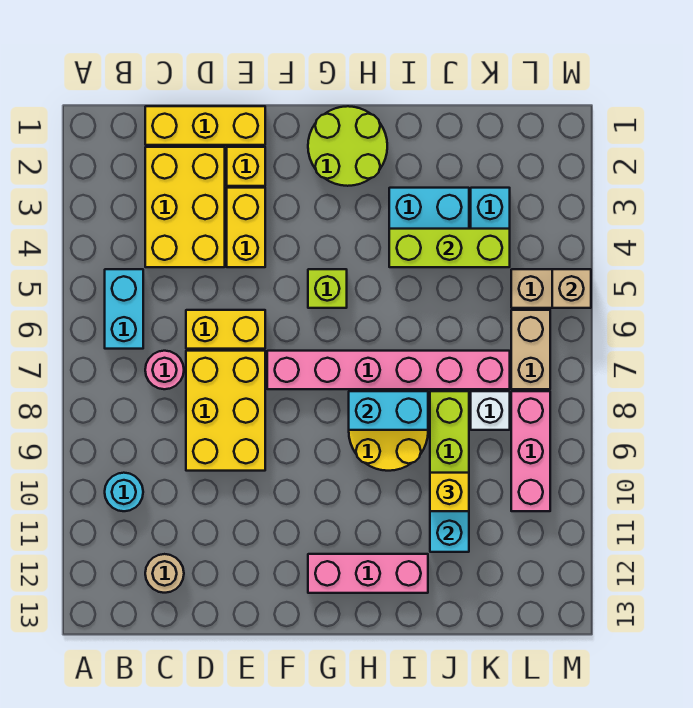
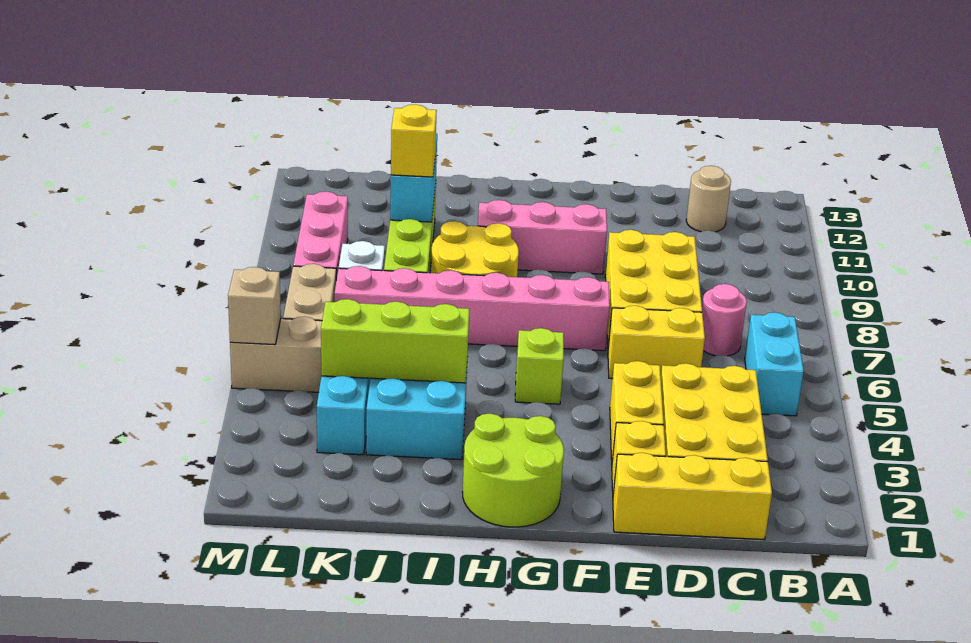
cyan 1x1 round brick [105,473,143,511] -> none
pink 1x3 brick [308,554,428,593] -> pink 1x3 brick moved to [478,200,607,274]
cyan 1x2 brick [349,391,428,430] -> none

